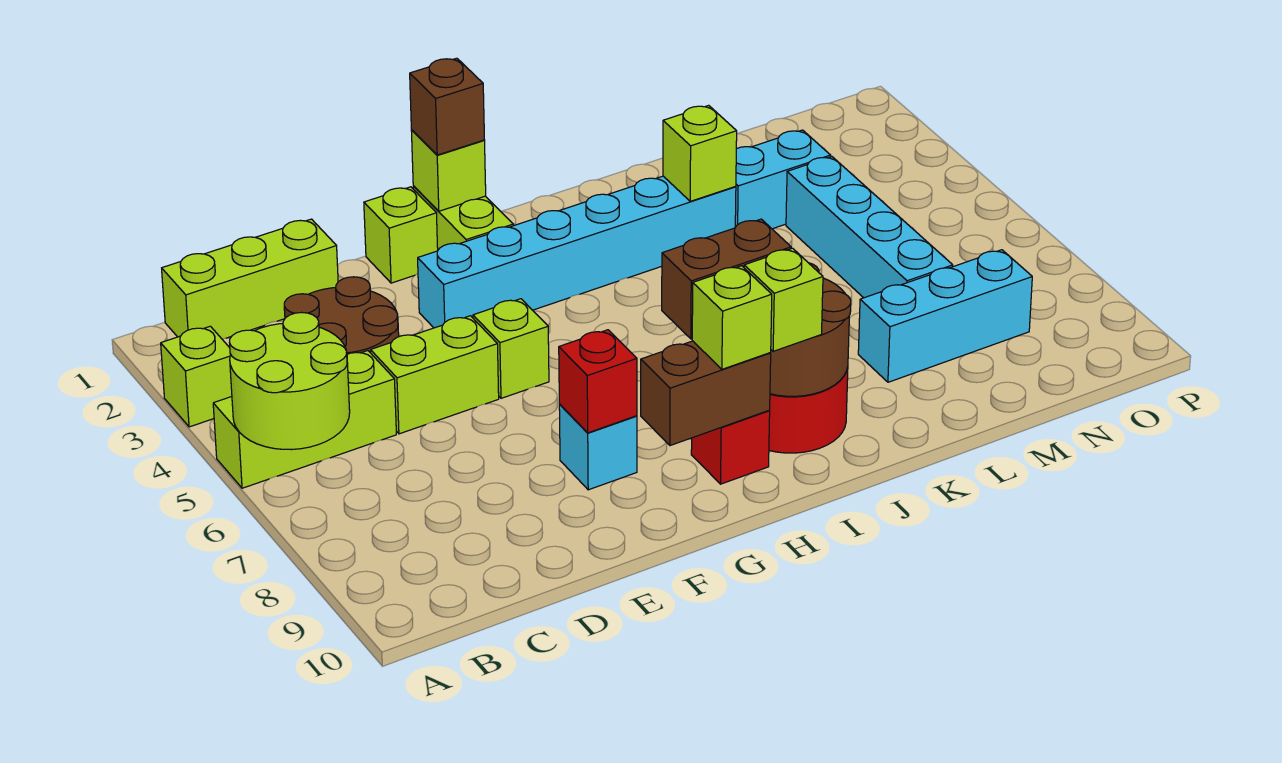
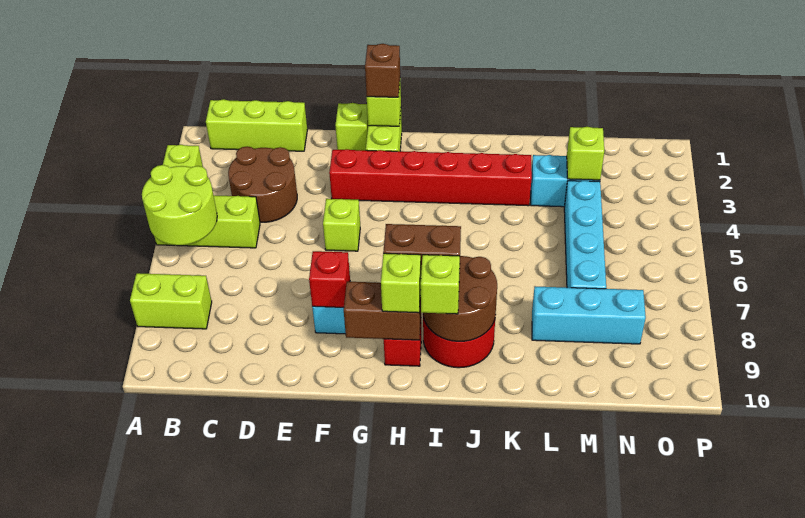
lime 1x2 brick [371,316,499,434] -> lime 1x2 brick moved to [130,273,212,329]
cyan 1x6 brick [418,176,736,328] -> red 1x6 brick [329,149,532,206]
lime 1x1 brick [663,105,737,201] -> lime 1x1 brick moved to [567,127,604,180]

